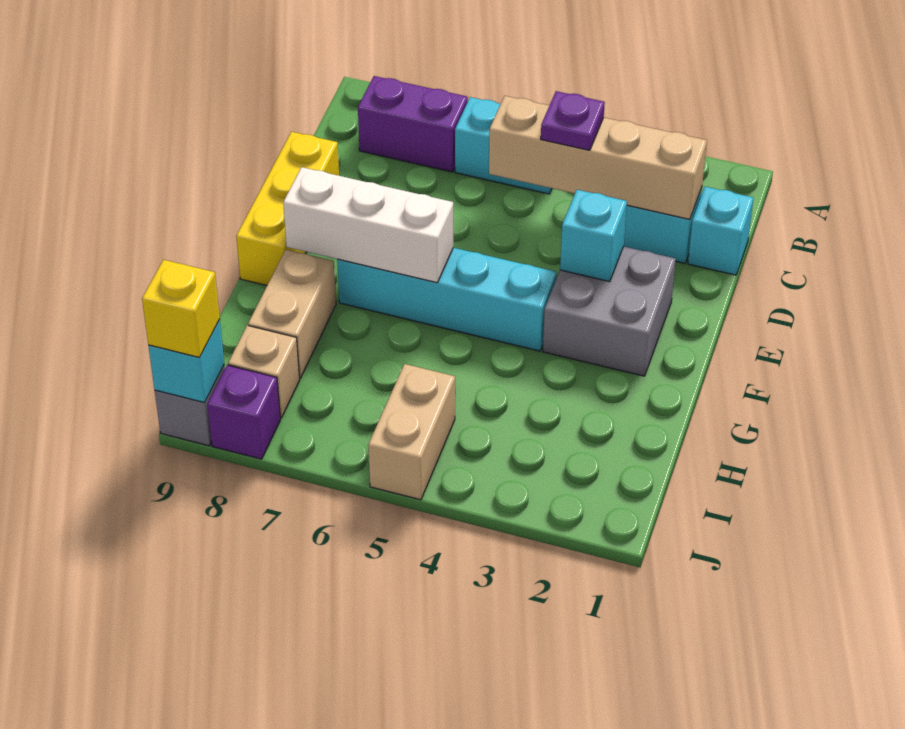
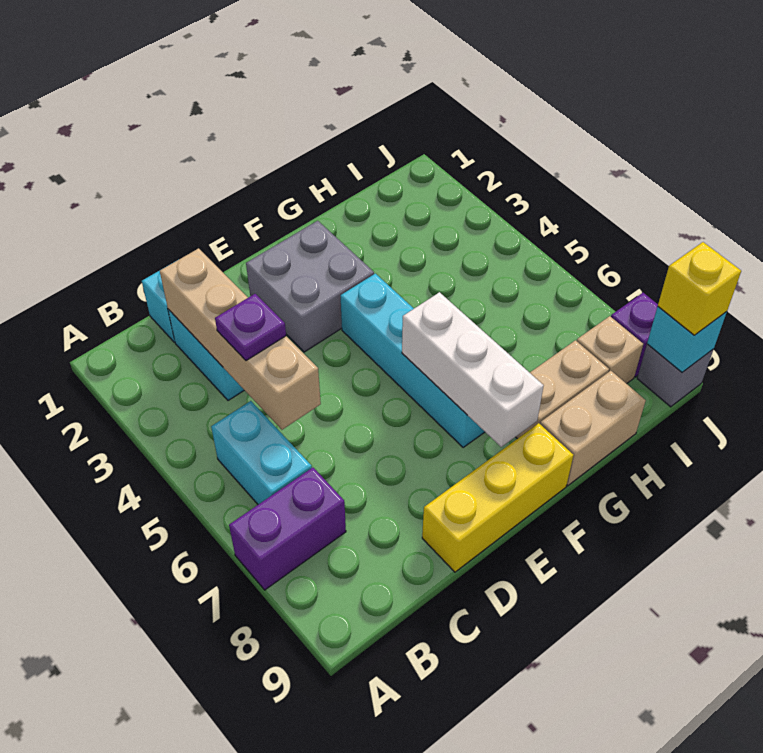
purple 1x2 brick [358,76,468,172] -> purple 1x2 brick turned to [229,468,346,590]
cyan 1x1 brick [560,190,627,282] -> none
tan 1x2 brick [368,364,455,500] -> tan 1x2 brick moved to [540,371,646,486]

